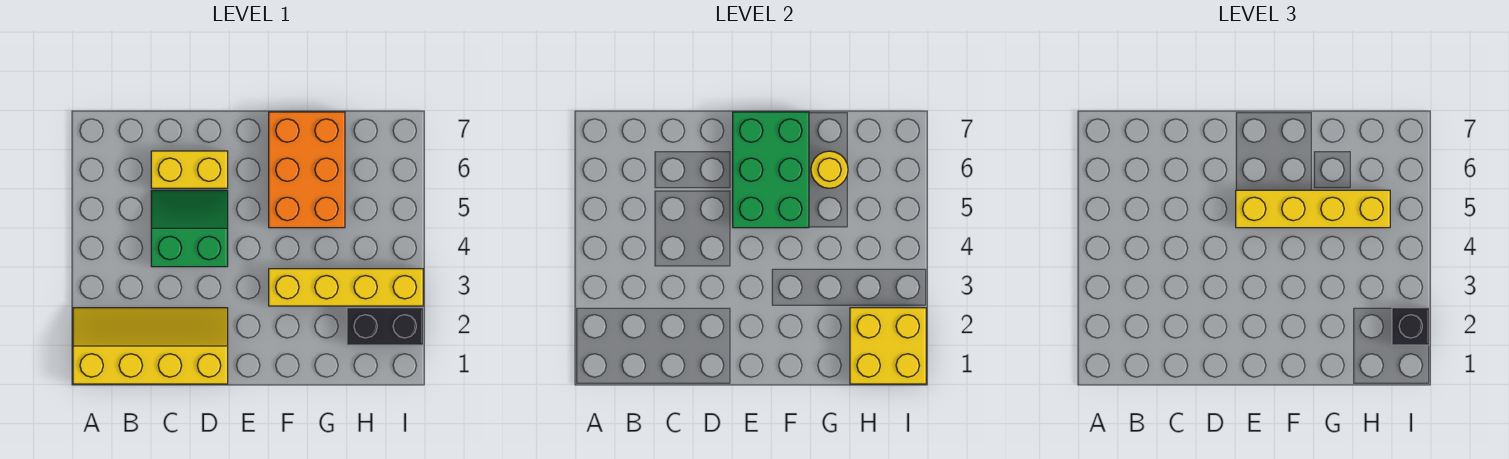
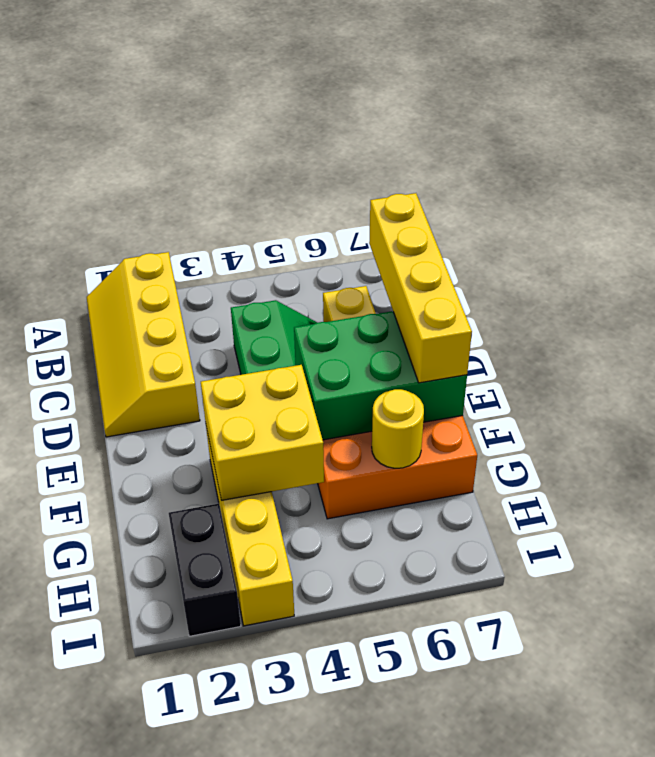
yellow 2x4 slope [73,308,228,384] -> yellow 2x4 slope turned to [87,252,200,437]
yellow 1x4 brick [1236,190,1390,228] -> yellow 1x4 brick moved to [369,193,472,383]
yellow 2x2 brick [850,308,926,384] -> yellow 2x2 brick moved to [201,365,324,501]
black 1x1 brick [1392,308,1429,345] -> none

